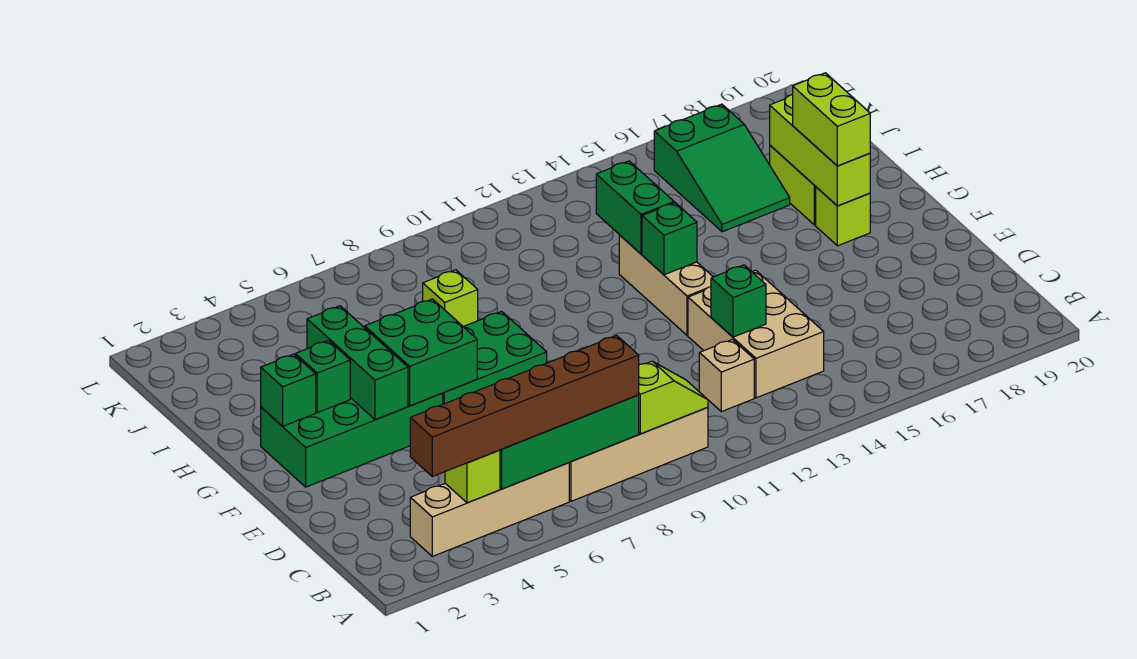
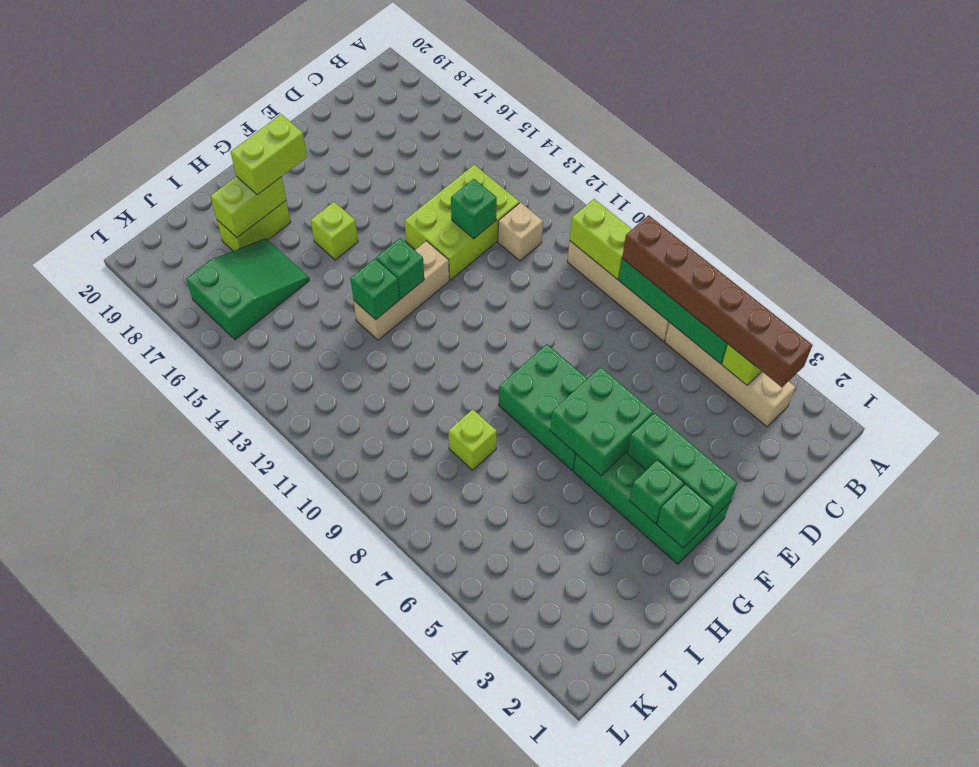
lime 1x2 slope [639,361,708,434] -> lime 1x2 brick [570,199,632,280]
tan 2x3 brick [688,270,824,398] -> lime 2x3 brick [405,165,519,280]
green 1x3 brick [307,306,408,420] -> green 1x3 brick turned to [627,413,737,524]
lime 1x1 brick [816,187,870,246] -> lime 1x1 brick moved to [311,202,358,260]
lime 1x3 brick [770,95,870,206] -> lime 1x2 brick [210,176,286,238]
green 1x2 brick [596,161,674,254] -> green 1x1 brick [351,259,400,320]

